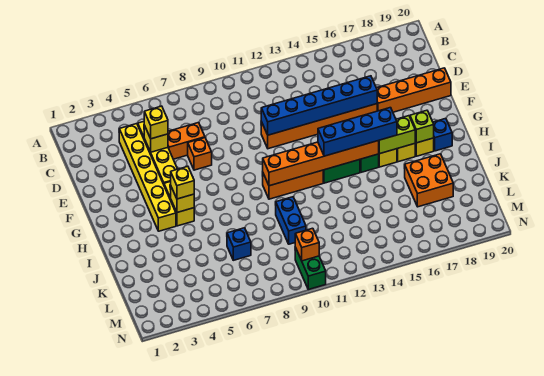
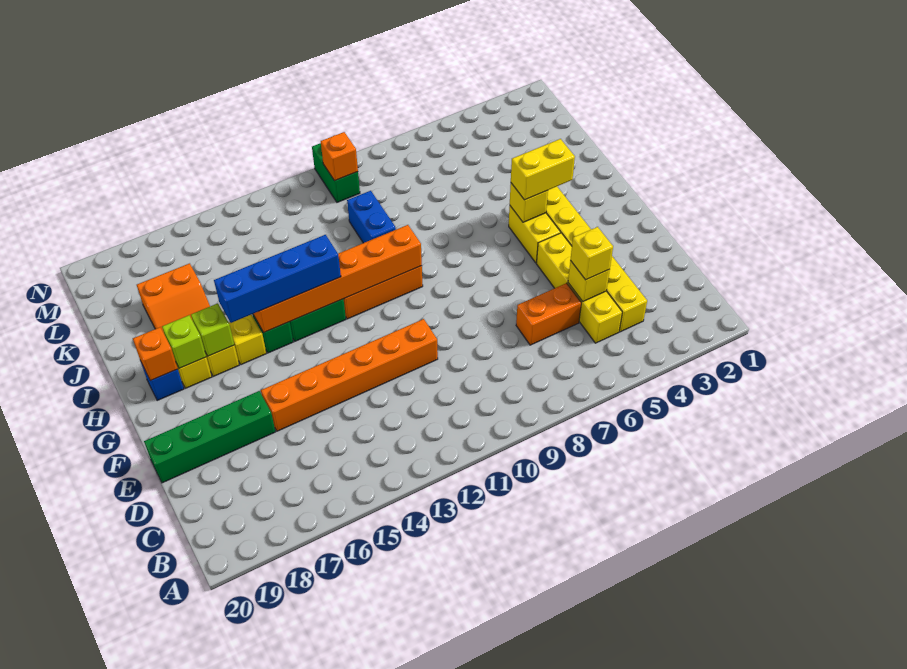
orange 1x1 brick [188,138,212,170] -> orange 1x1 brick moved to [133,327,178,381]
blue 1x6 brick [261,76,377,135] -> none
orange 1x4 brick [377,68,451,112] -> green 1x4 brick [144,391,275,483]
yellow 1x1 brick [170,166,194,199] -> yellow 1x2 brick [511,139,575,200]
lime 1x2 brick [379,116,415,154] -> lime 1x1 brick [191,303,234,356]
orange 2x2 brick [404,154,453,207] -> orange 2x2 slope [137,263,210,333]
blue 1x1 brick [227,228,251,260] -> none

